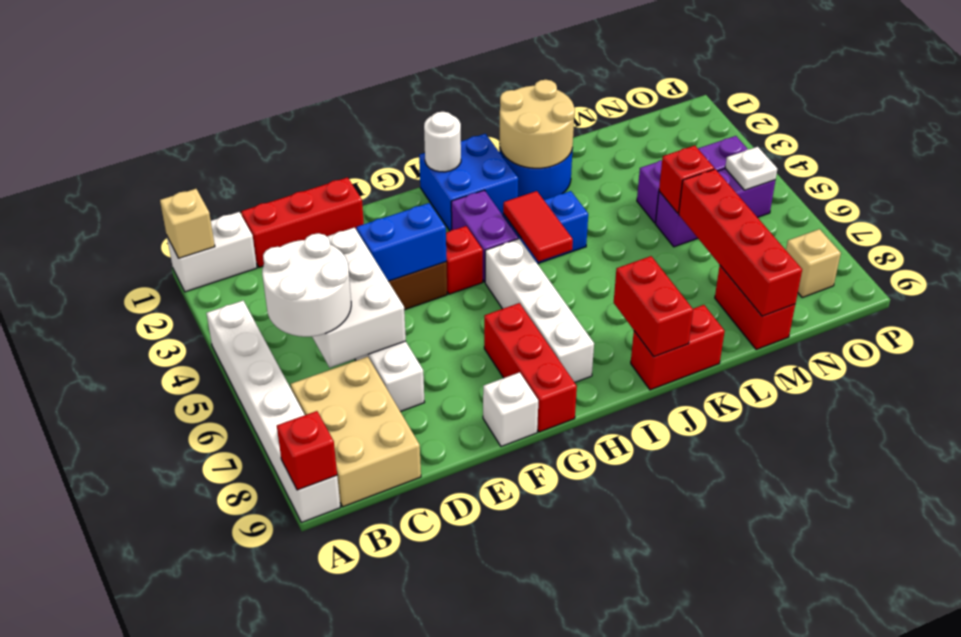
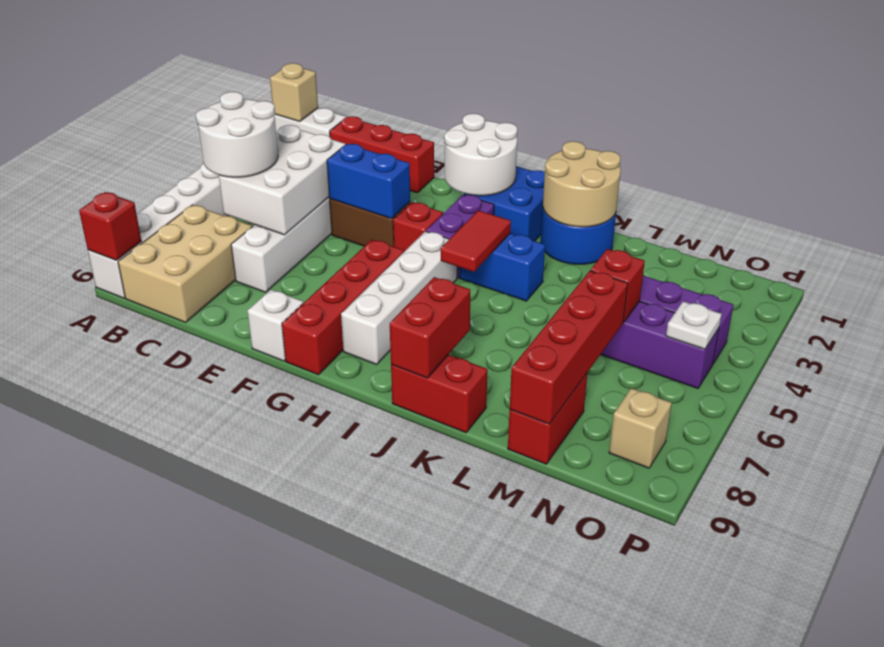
red 1x3 brick [484,303,577,432] -> red 1x4 brick [282,240,404,375]
white 1x1 round brick [424,112,461,172] -> white 2x2 round brick [444,114,517,196]

